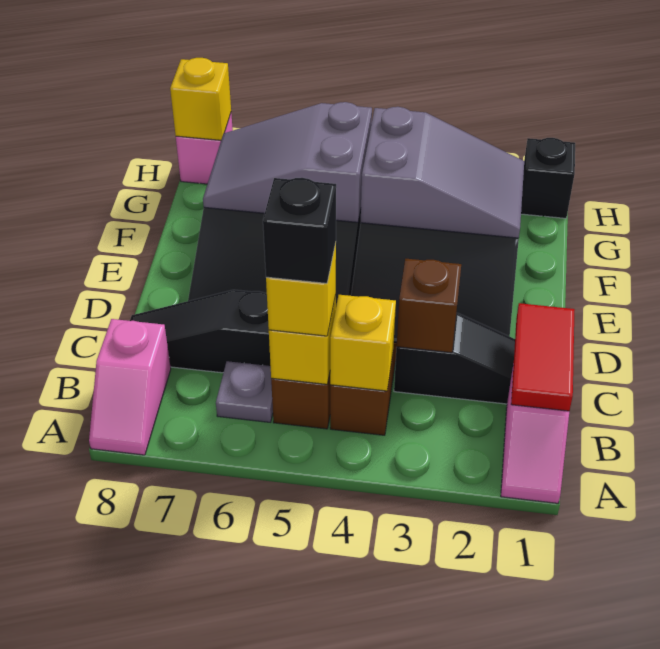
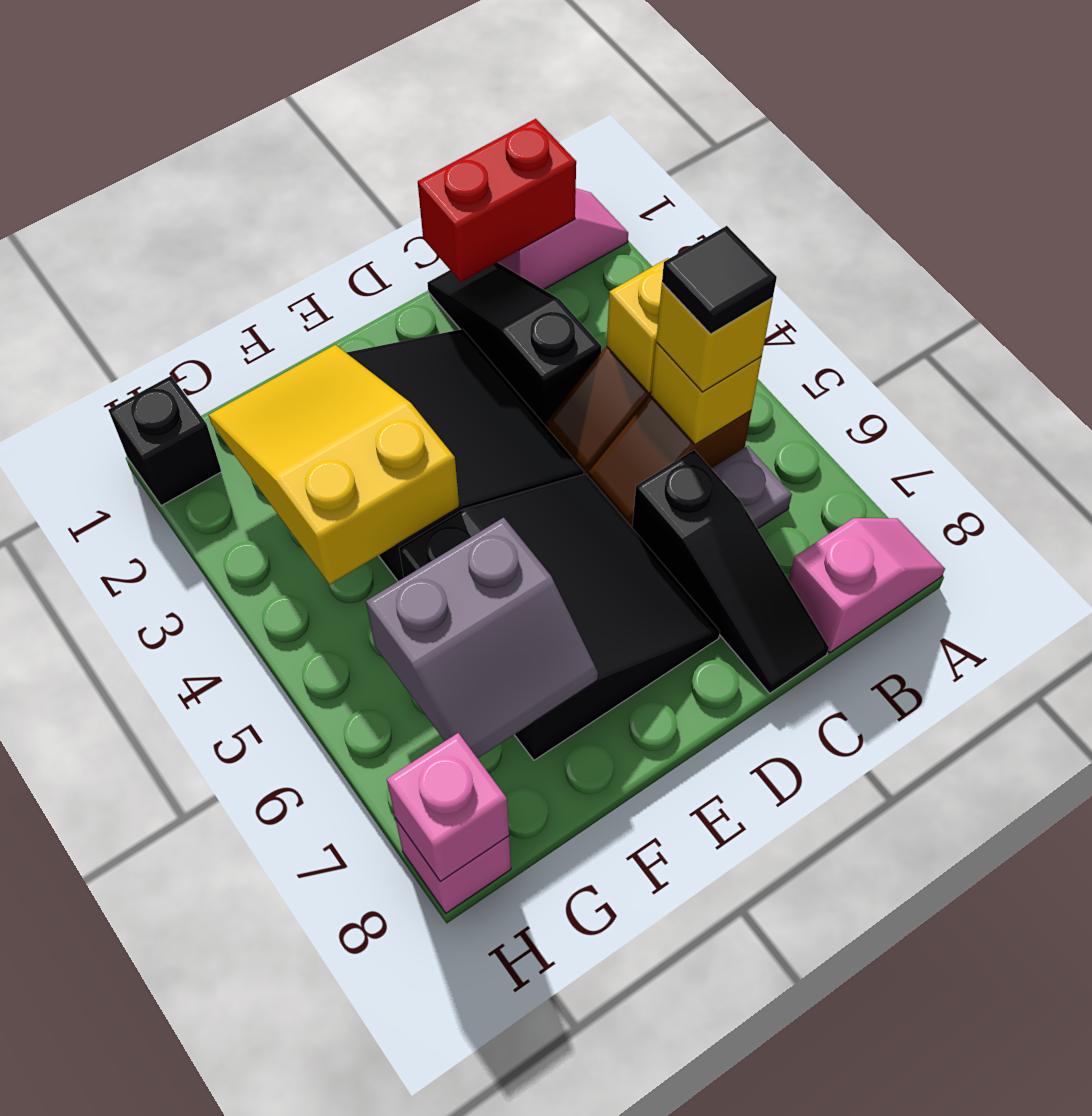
red 1x2 tile [511,303,575,411] -> red 1x2 brick [418,119,576,282]
black 1x1 brick [263,178,336,283] -> black 1x1 tile [662,226,777,334]
brown 1x1 brick [397,259,461,353] -> none
grey 2x3 slope [361,107,524,238] -> yellow 2x3 slope [209,345,459,584]
grey 2x3 slope [203,102,372,222] -> grey 2x2 slope [366,517,598,758]
yellow 1x1 brick [170,58,231,140] -> pink 1x1 brick [387,733,509,882]

